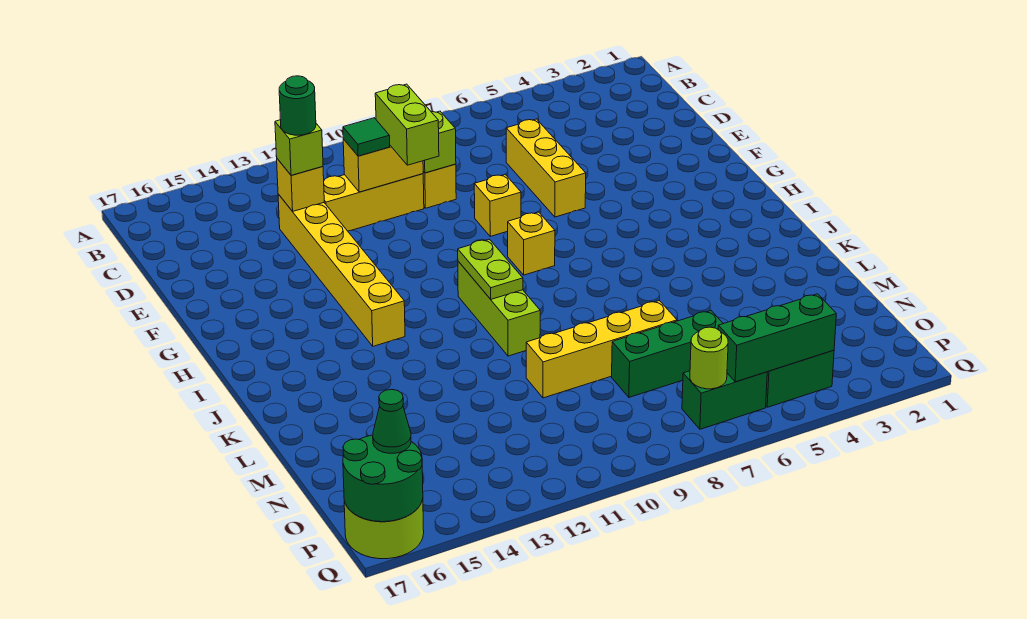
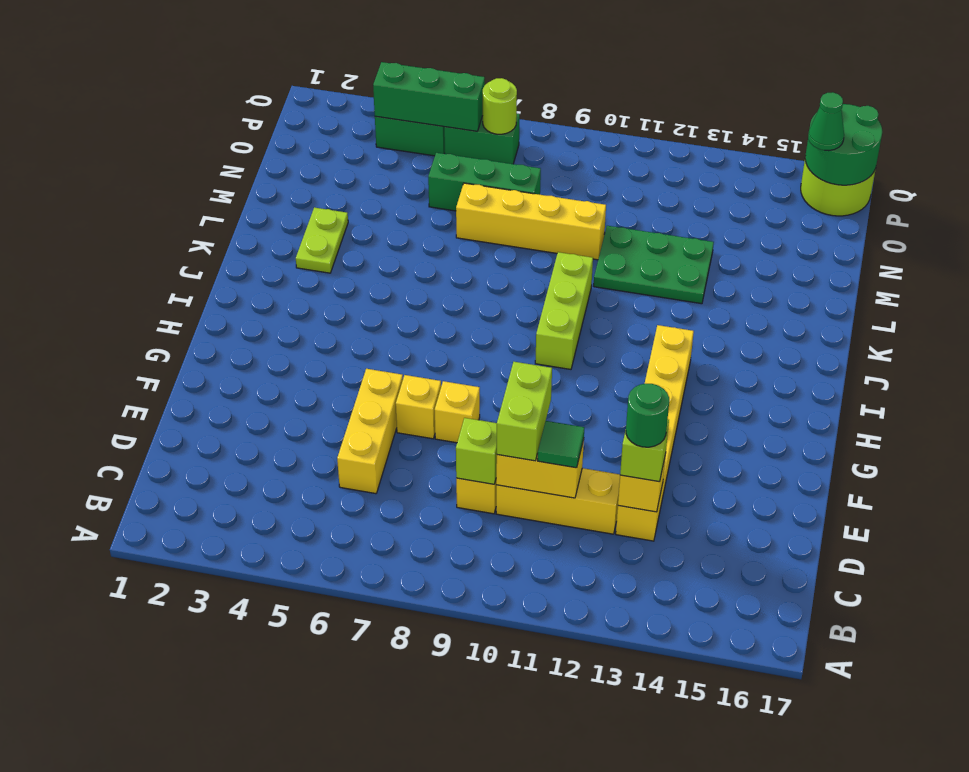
yellow 1x1 brick [508,212,555,275] -> yellow 1x1 brick moved to [396,375,441,439]
lime 1x2 plate [458,239,523,299] -> lime 1x2 plate moved to [296,207,348,273]
none -> green 2x3 plate [594,226,714,304]

